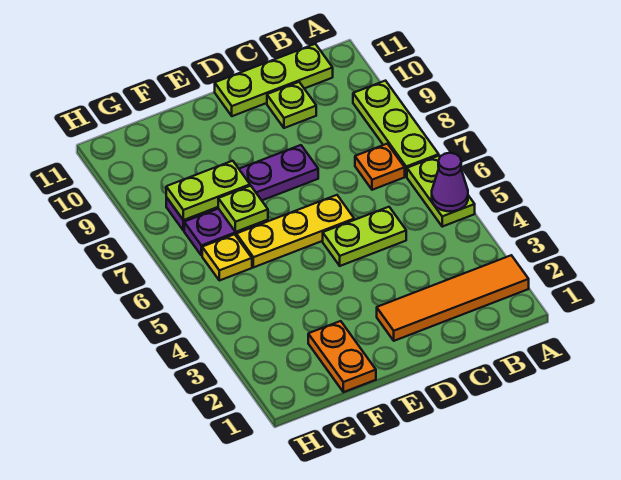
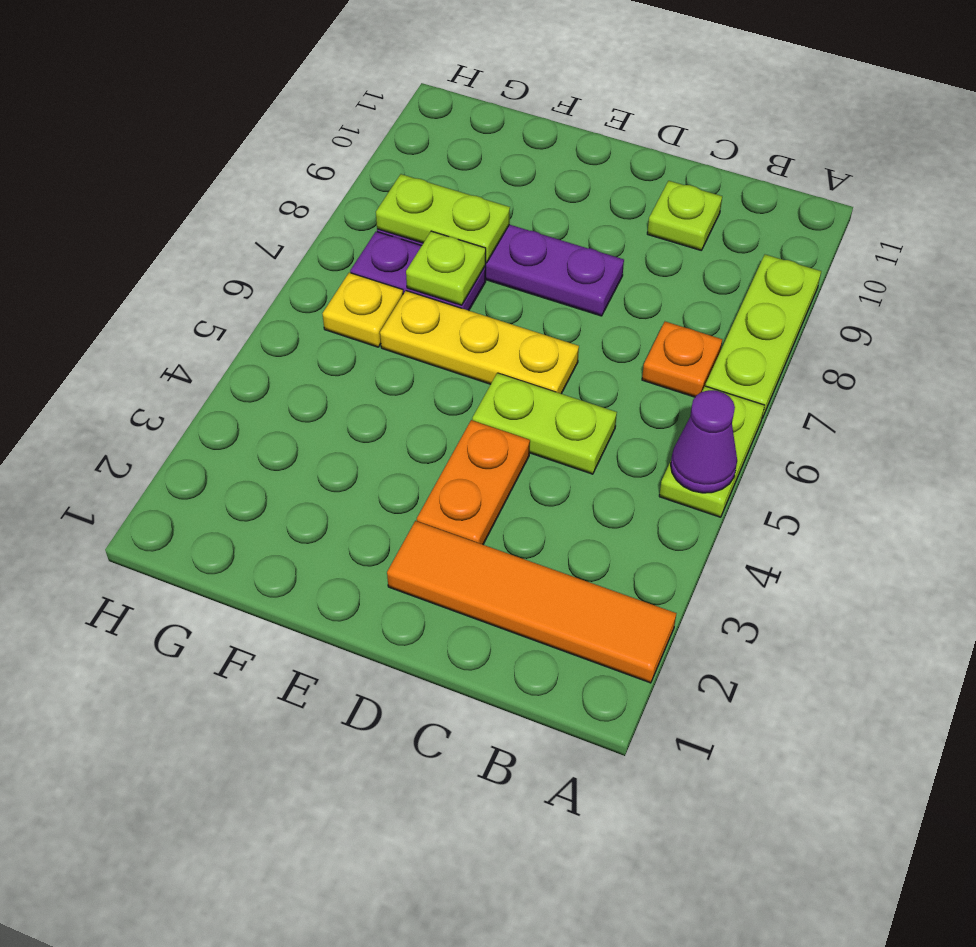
lime 1x3 plate [215,44,333,116] -> none
orange 1x2 plate [308,321,376,392] -> orange 1x2 plate moved to [417,420,530,545]

